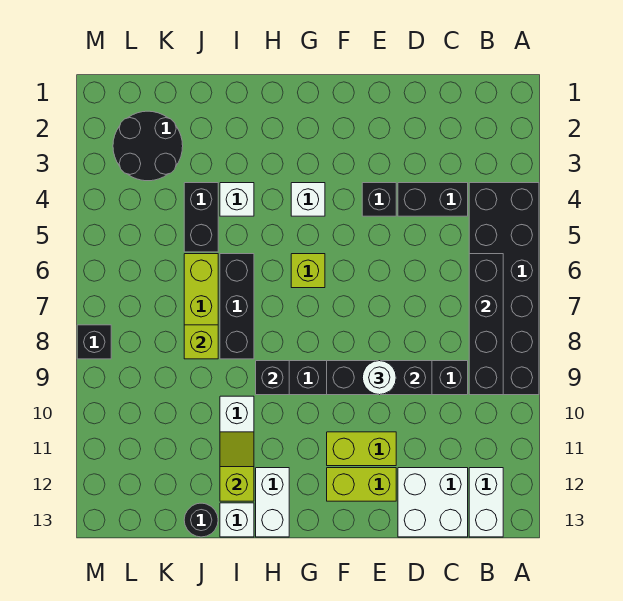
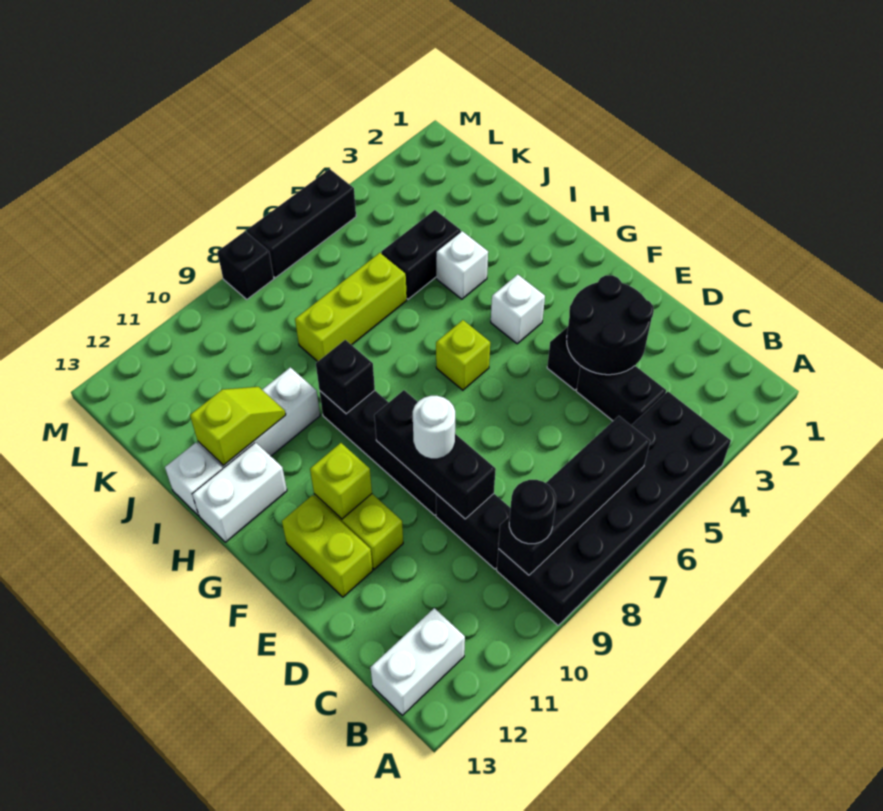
white 2x2 brick [398,468,468,537] -> none
black 1x3 brick [220,254,254,359] -> black 1x3 brick moved to [247,169,356,278]
lime 1x1 brick [184,325,218,359] -> lime 1x1 brick moved to [310,443,372,519]
black 1x1 round brick [184,503,218,537] -> black 1x1 round brick moved to [509,480,556,544]
black 2x2 round brick [113,111,183,181] -> black 2x2 round brick moved to [567,275,654,375]

